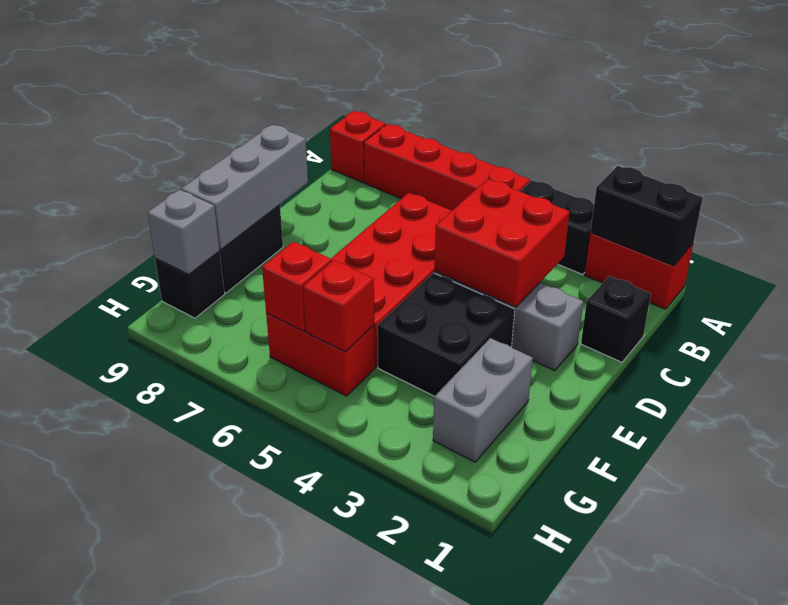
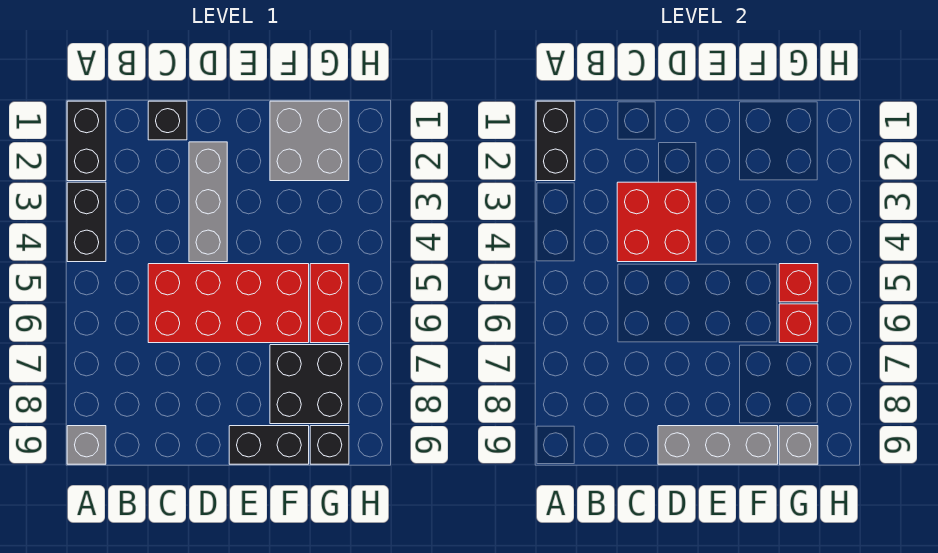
red 1x2 brick [585,233,693,309] -> black 1x2 brick [67,101,106,181]
red 1x4 brick [364,124,530,211] -> none
red 1x1 brick [330,111,386,183] -> grey 1x1 brick [67,426,106,464]
black 2x2 brick [378,273,515,396] -> black 2x2 brick moved to [270,345,349,424]
grey 1x2 brick [433,338,533,462] -> grey 2x2 brick [270,101,349,181]

